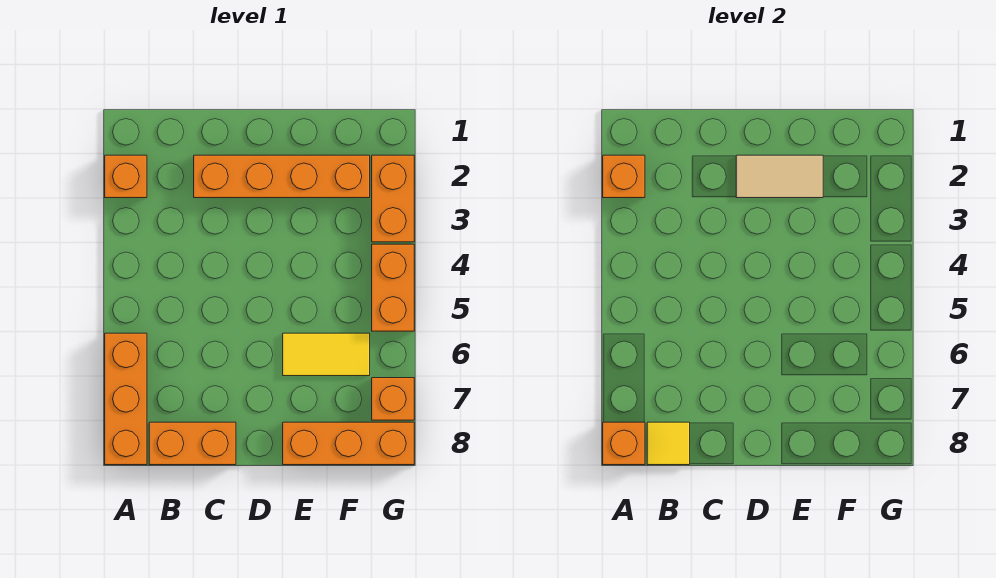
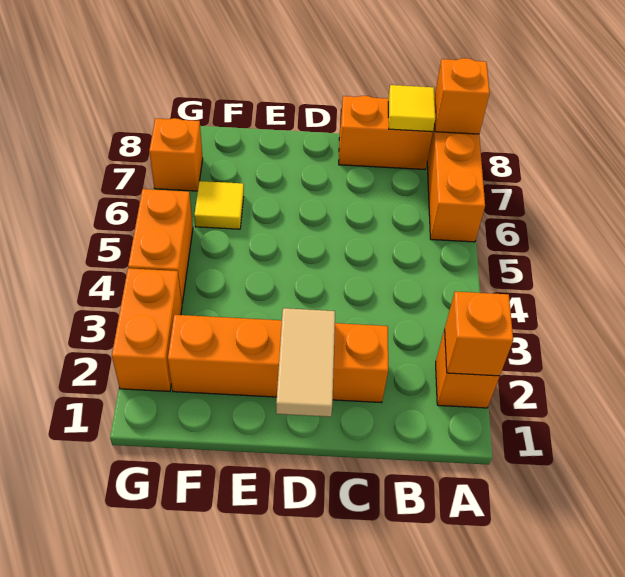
tan 1x2 tile [736,155,823,198] -> tan 1x2 tile turned to [276,308,335,417]
yellow 1x2 tile [283,333,370,376] -> yellow 1x1 tile [194,181,244,229]
orange 1x3 brick [283,422,414,465] -> none

